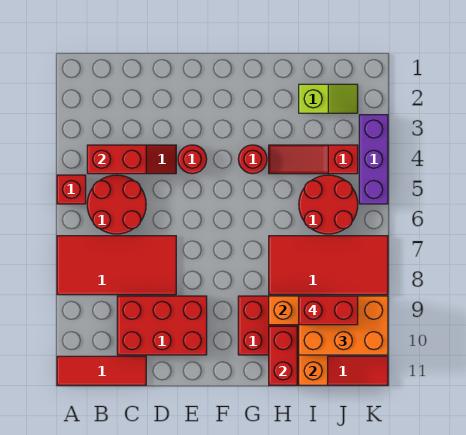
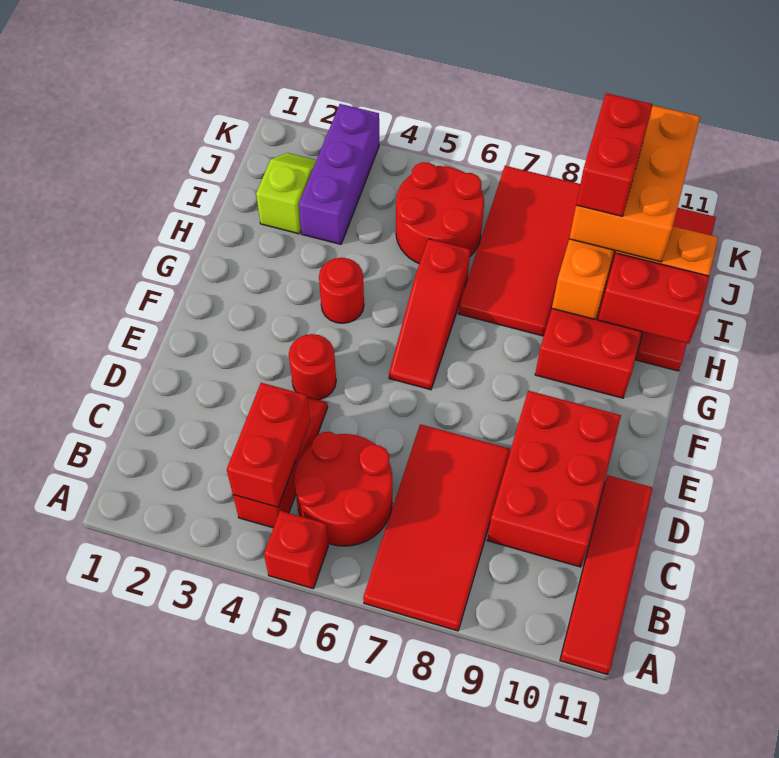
red 1x3 tile [57,356,146,385] -> red 1x4 tile [560,475,653,675]
red 1x3 slope [269,145,358,174] -> red 1x3 slope moved to [389,239,470,390]
purple 1x3 brick [359,115,388,204] -> purple 1x3 brick turned to [299,104,379,244]

